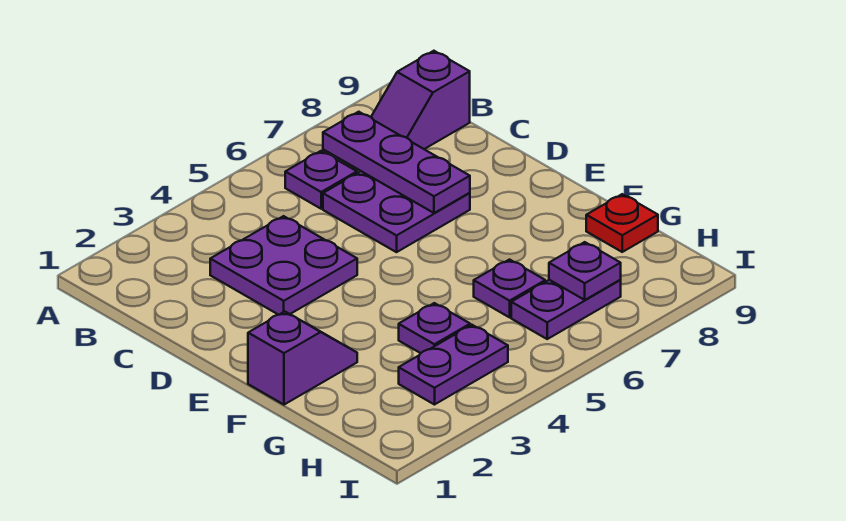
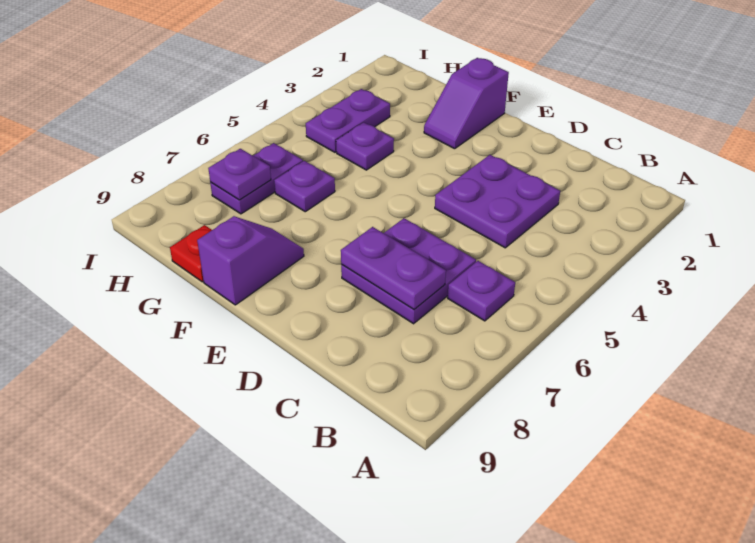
purple 1x3 plate [323,112,470,213] -> purple 1x2 plate [341,227,446,309]
purple 1x2 slope [371,51,470,149] -> purple 1x2 slope moved to [197,216,304,305]

